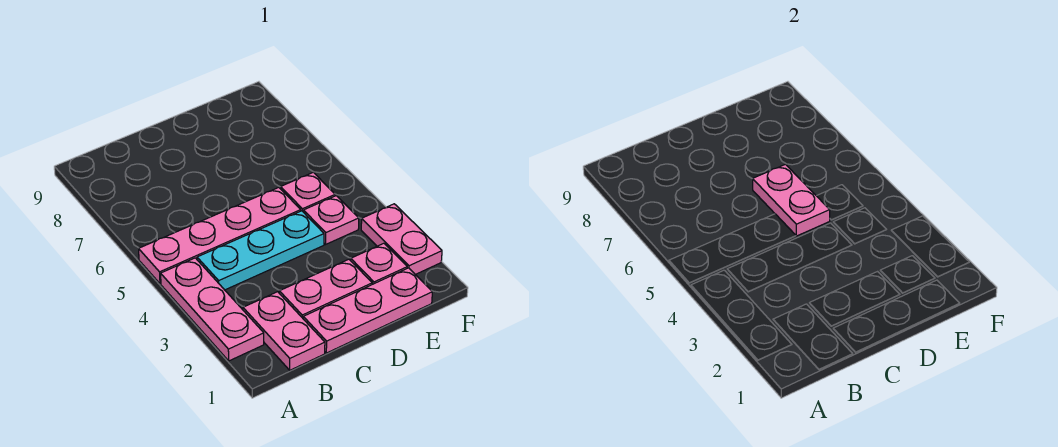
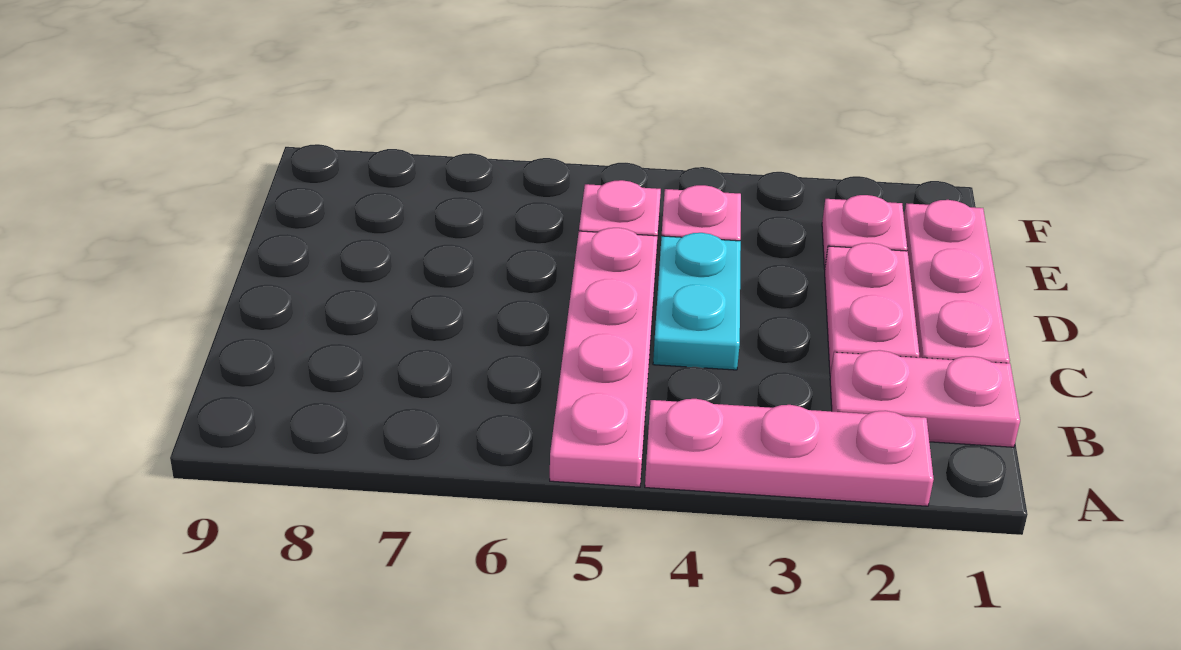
cyan 1x3 plate [197,211,324,290] -> cyan 1x2 plate [653,233,741,370]
pink 1x2 plate [753,164,830,236] -> none
pink 1x2 plate [361,204,442,275] -> none

